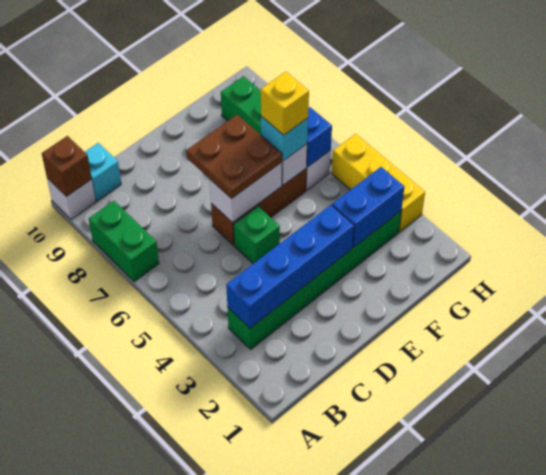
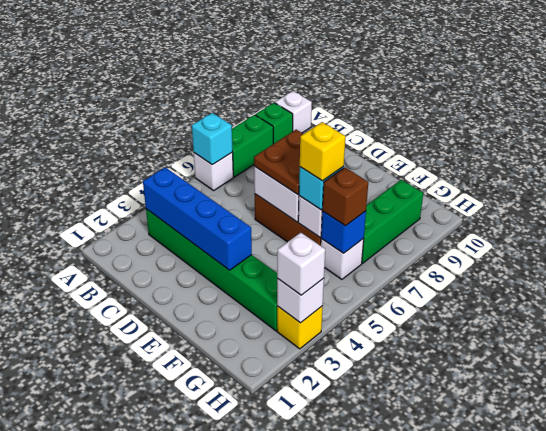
none -> white 1x1 brick [194,152,233,191]
brown 1x1 brick [42,136,92,197] -> brown 1x1 brick moved to [322,167,368,226]
cyan 1x1 brick [85,143,121,201] -> cyan 1x1 brick moved to [192,113,233,165]
green 1x1 brick [234,206,280,264] -> green 1x1 brick moved to [255,103,293,144]
blue 1x2 brick [332,167,404,247] -> none
yellow 1x3 brick [332,134,425,232] -> yellow 1x1 brick [277,306,323,349]
none -> white 1x1 brick [277,278,324,323]
none -> white 1x1 brick [277,233,325,295]

